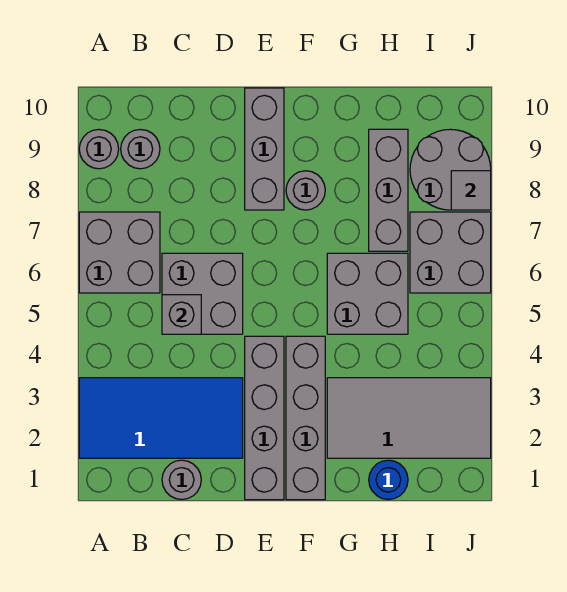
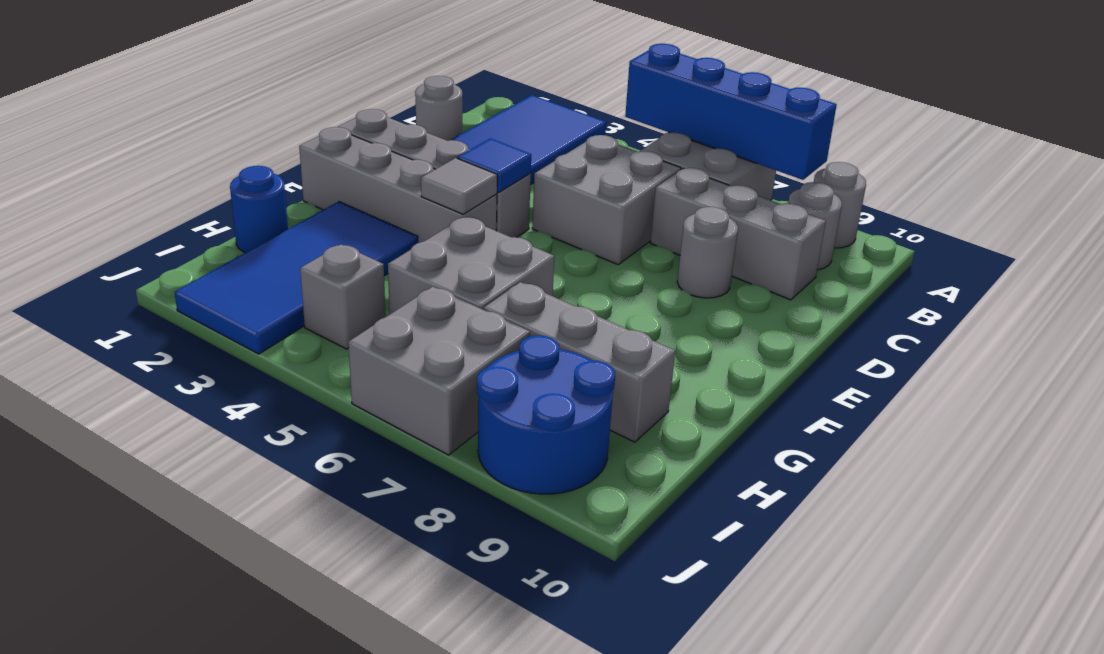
none -> blue 1x4 brick [625,44,837,180]
grey 1x1 brick [162,295,201,334] -> grey 1x1 brick moved to [300,245,386,349]
none -> blue 1x1 tile [457,138,531,192]
grey 1x3 brick [245,88,284,210] -> grey 1x3 brick moved to [650,168,826,300]
grey 1x1 round brick [286,171,325,210] -> grey 1x1 round brick moved to [677,207,738,298]
grey 2x4 tile [327,378,491,458] -> blue 2x4 tile [175,201,418,354]
grey 2x2 round brick [410,129,491,210] -> blue 2x2 round brick [477,335,615,494]
grey 1x1 tile [451,171,491,210] -> grey 1x1 tile moved to [421,158,497,214]

